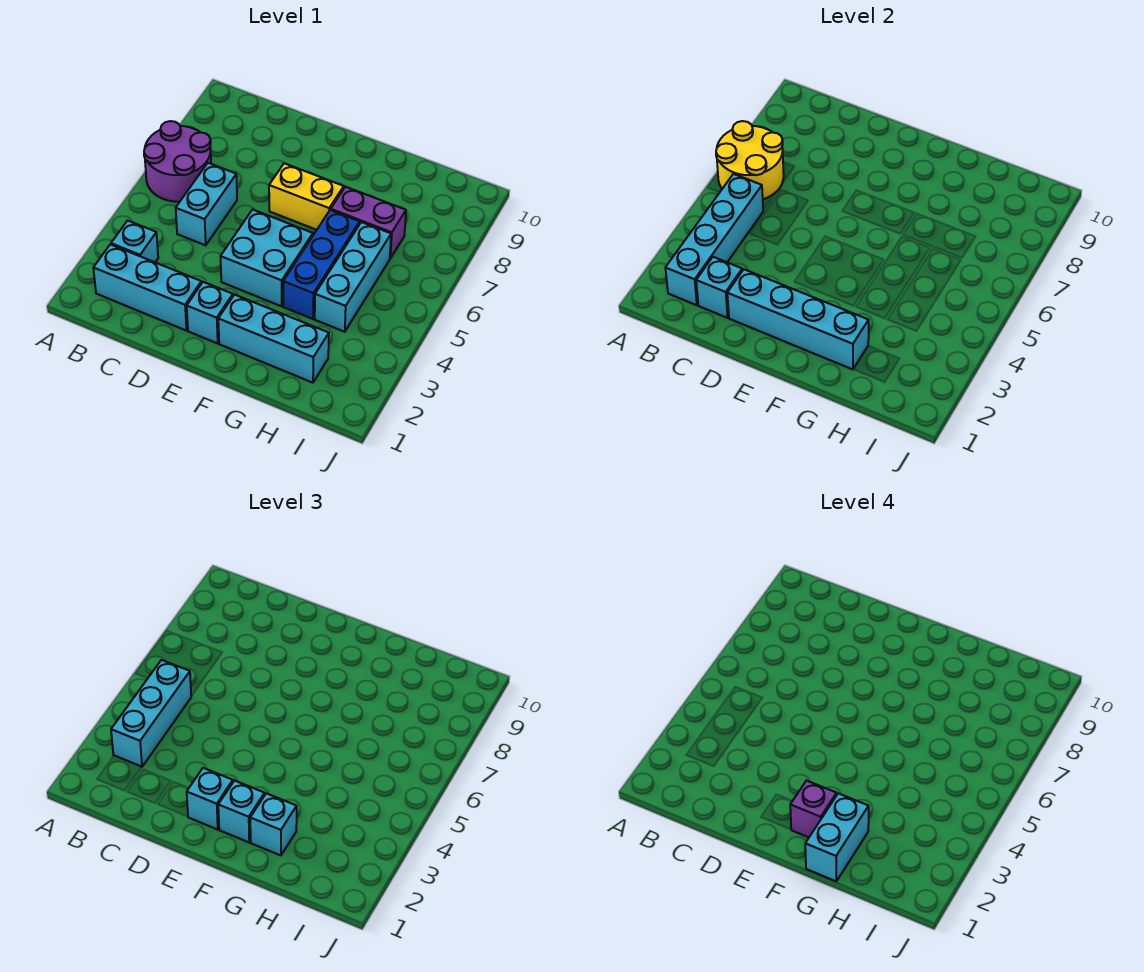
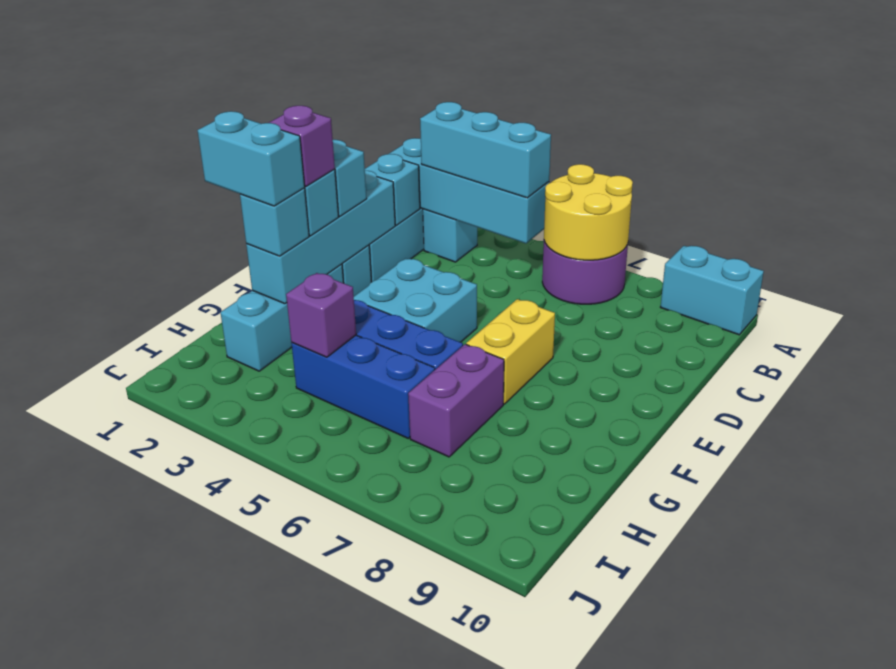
cyan 1x2 brick [176,163,237,245] -> cyan 1x2 brick moved to [661,246,764,335]
cyan 1x3 brick [315,222,391,332] -> blue 1x3 brick [291,335,435,438]
none -> purple 1x1 brick [286,273,356,357]

